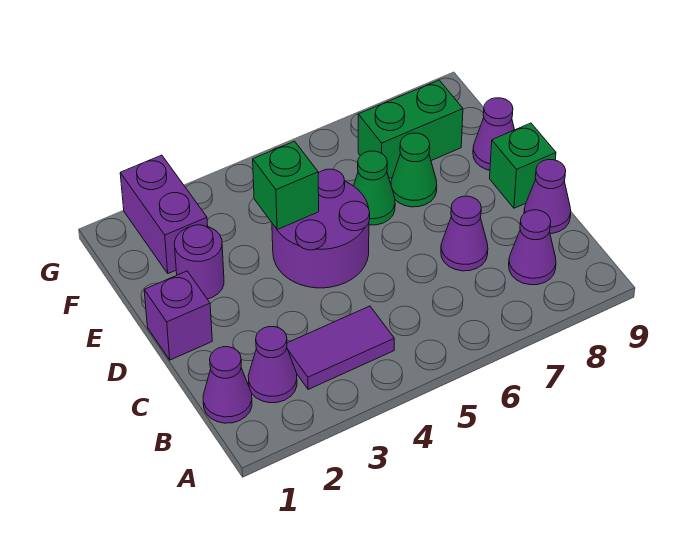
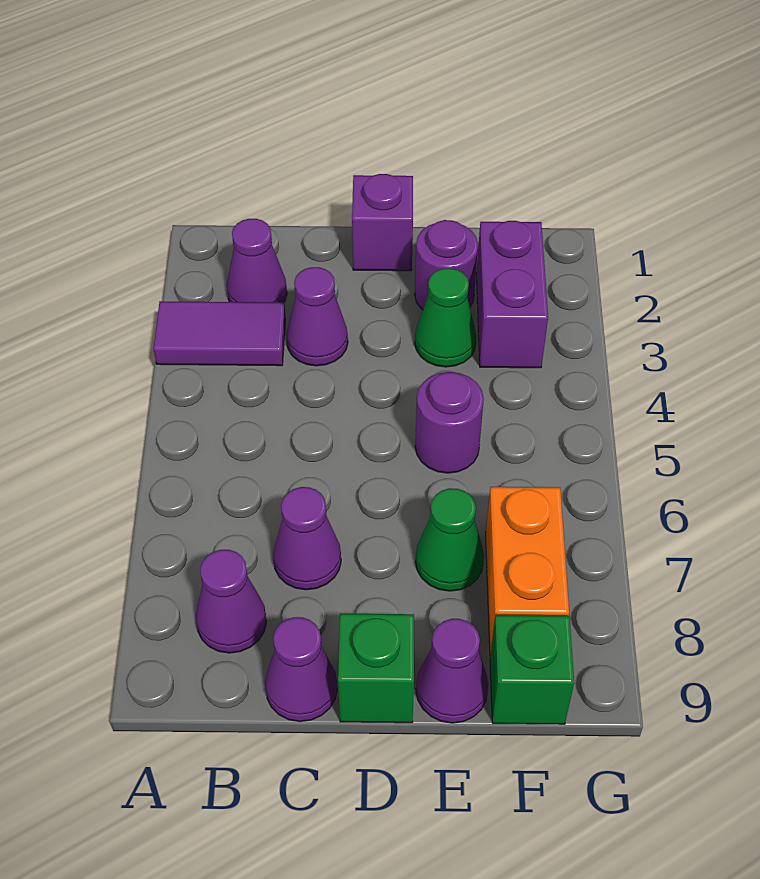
purple 1x1 cone [203,347,252,423] -> purple 1x1 cone moved to [287,267,348,366]
purple 1x2 tile [287,306,394,389] -> purple 1x2 tile turned to [154,301,285,366]
purple 2x2 round brick [272,169,370,288] -> purple 1x1 round brick [415,372,484,473]
green 1x1 brick [253,141,319,230] -> green 1x1 brick moved to [490,615,574,724]
green 1x1 cone [354,151,395,225] -> green 1x1 cone moved to [415,268,476,367]
purple 1x2 brick [120,155,208,274] -> purple 1x2 brick turned to [476,221,548,368]
green 1x2 brick [358,80,463,179] -> orange 1x2 brick [486,487,569,655]

